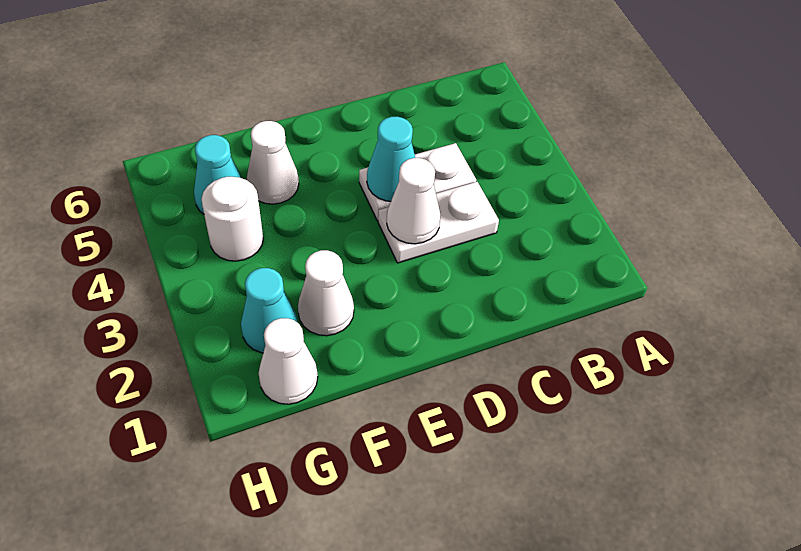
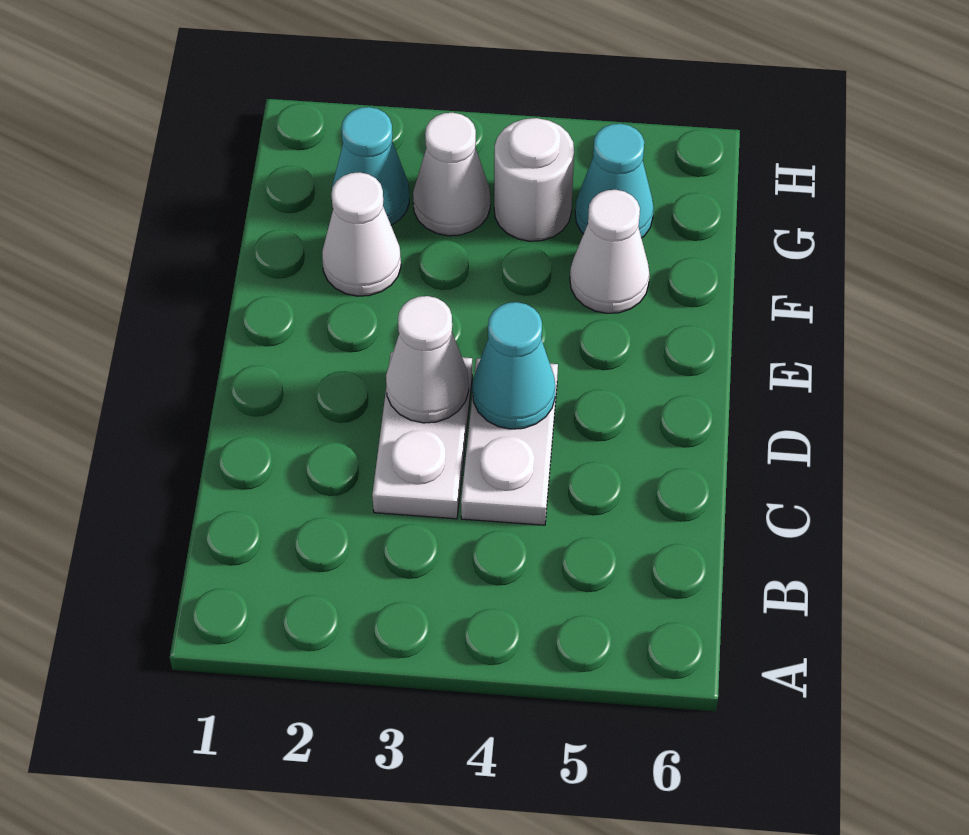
white 1x1 cone [258,318,318,404] -> white 1x1 cone moved to [413,113,490,236]

